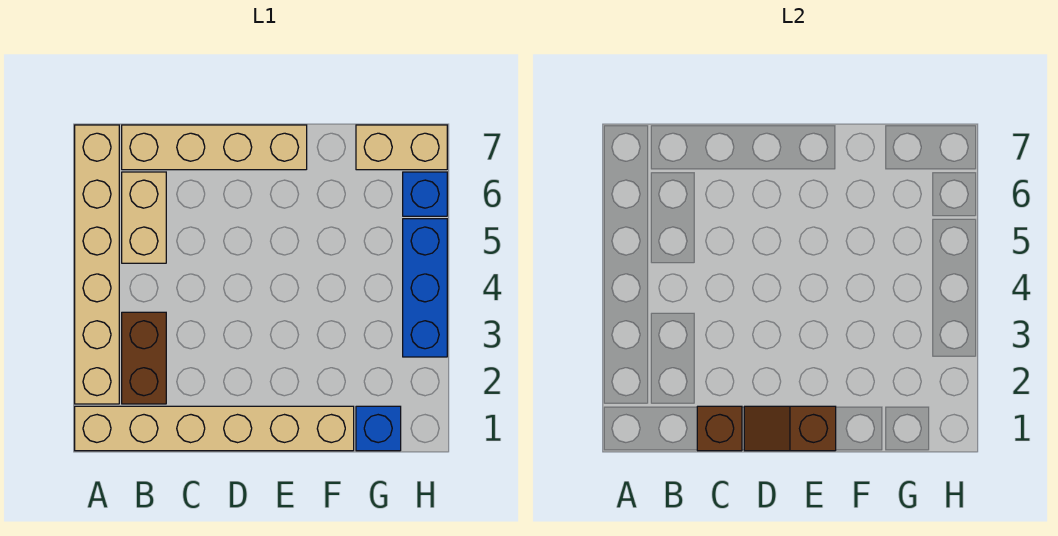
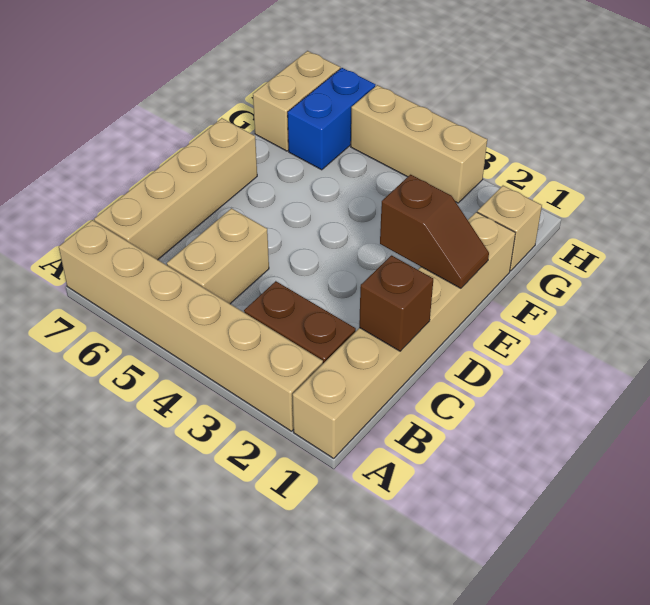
tan 1x2 brick [122,172,166,263] -> tan 1x2 brick turned to [167,208,269,304]
brown 1x2 slope [744,406,836,451] -> brown 1x2 slope turned to [380,175,489,288]
blue 1x1 brick [356,406,401,451] -> tan 1x1 brick [477,186,542,271]
blue 1x3 brick [403,219,447,357] -> tan 1x3 brick [351,85,487,203]
blue 1x1 brick [403,172,447,216] -> blue 1x2 brick [288,68,375,170]

